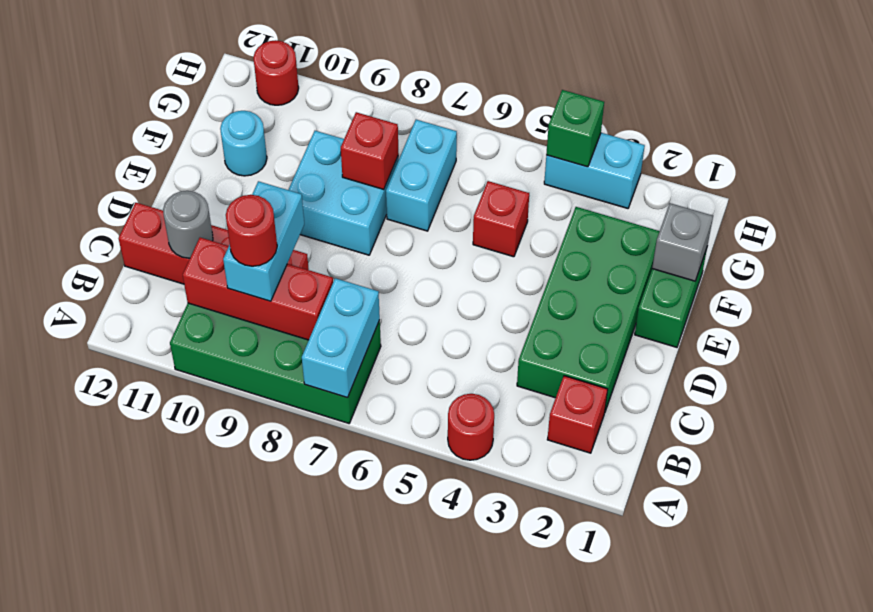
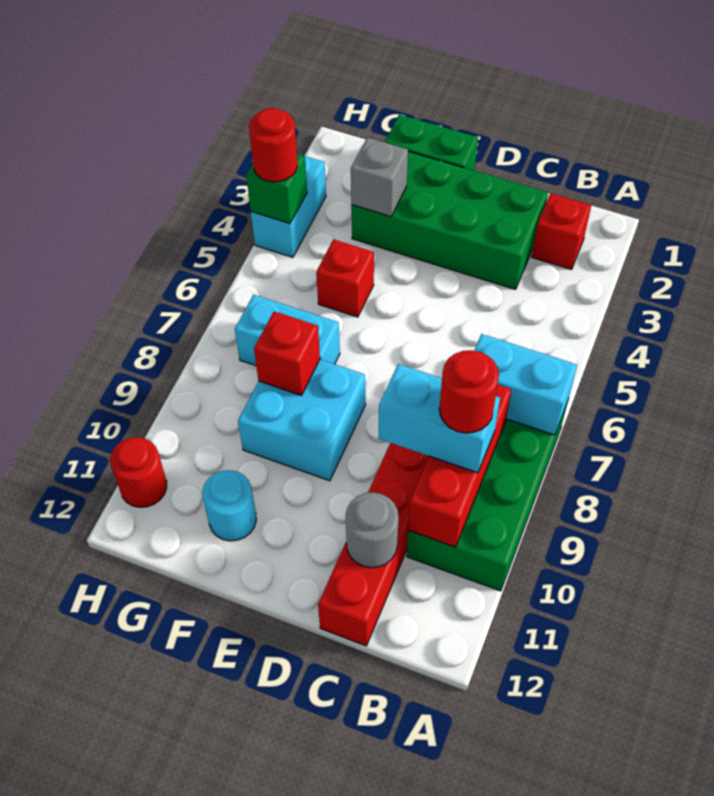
red 1x1 round brick [448,394,494,460] -> red 1x1 round brick moved to [249,108,298,182]
grey 1x1 brick [652,203,713,281] -> grey 1x1 brick moved to [351,137,408,217]

